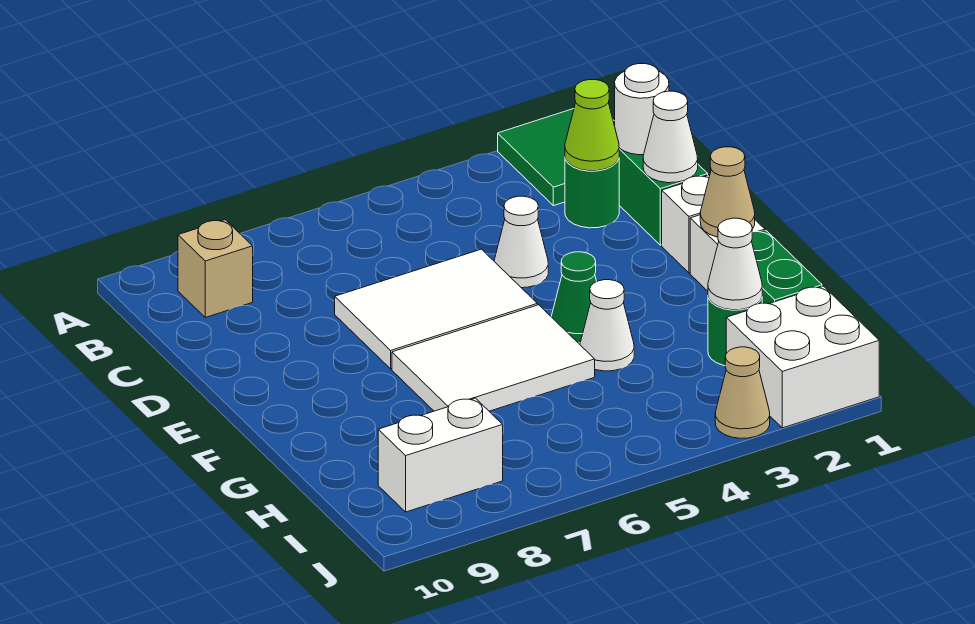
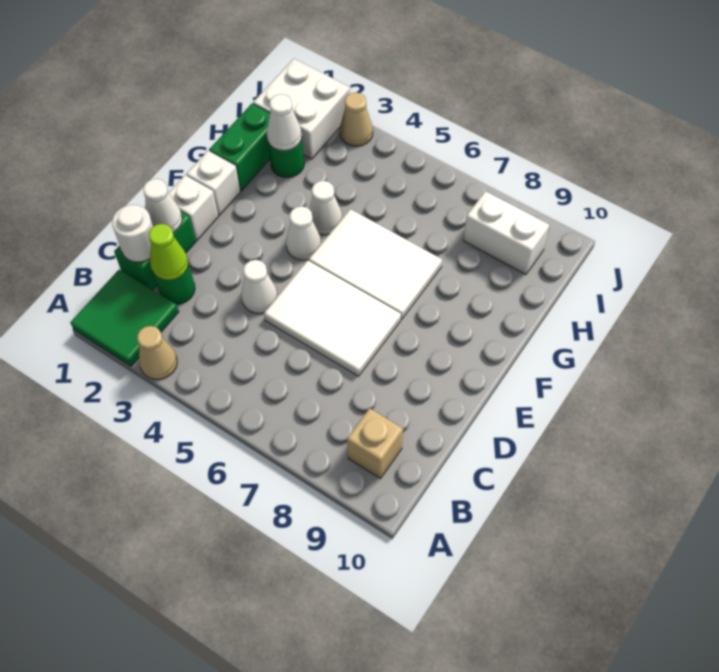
tan 1x1 cone [700,147,755,237] -> tan 1x1 cone moved to [137,326,177,380]
green 1x1 cone [551,252,597,343] -> white 1x1 cone [286,206,321,260]

